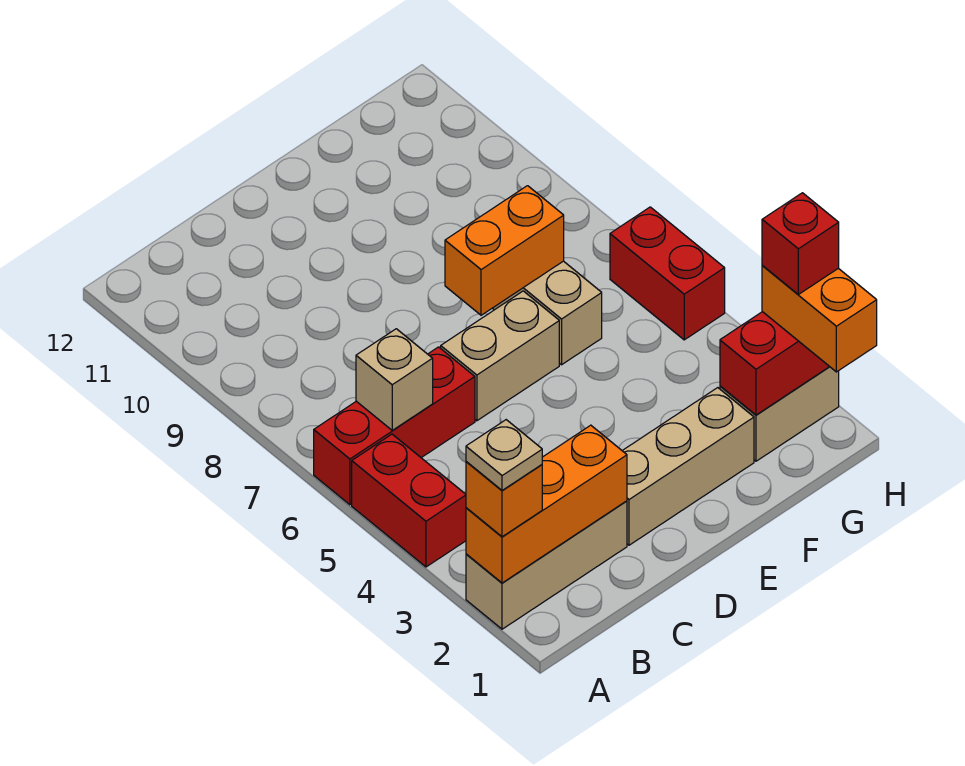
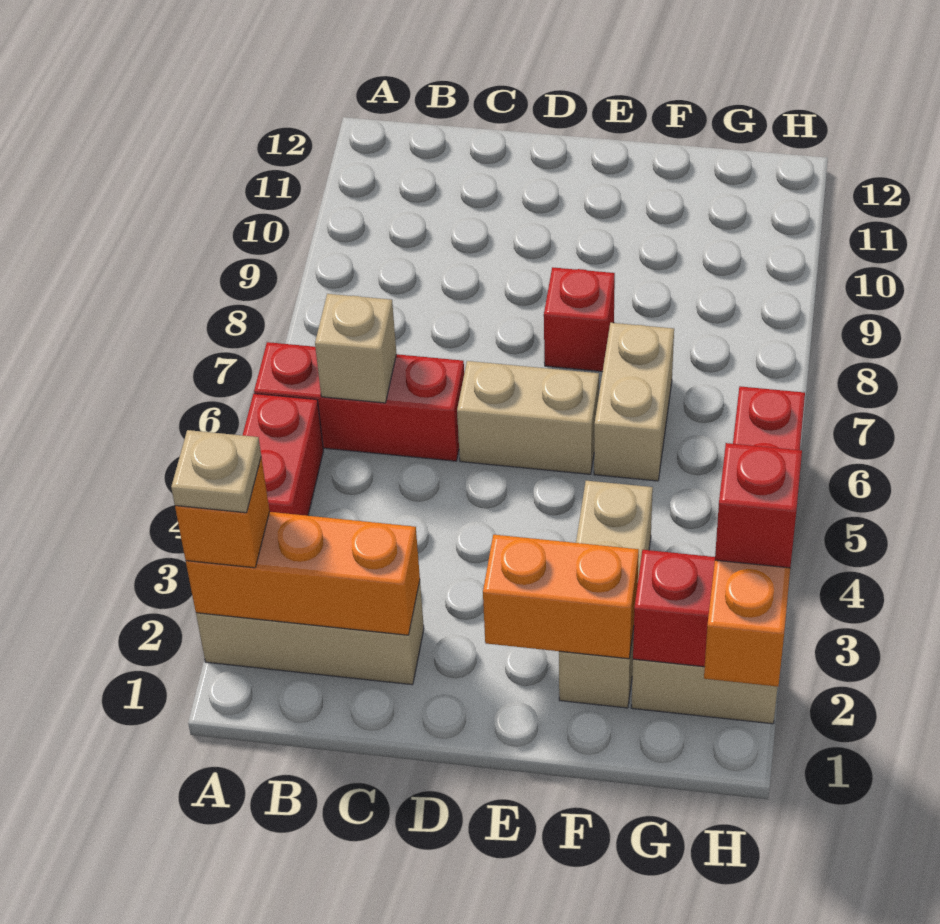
tan 1x3 brick [622,388,754,545] -> tan 1x3 brick turned to [559,481,653,708]
orange 1x2 brick [445,186,564,315] -> orange 1x2 brick moved to [483,535,639,659]
none -> red 1x1 brick [544,267,615,372]

